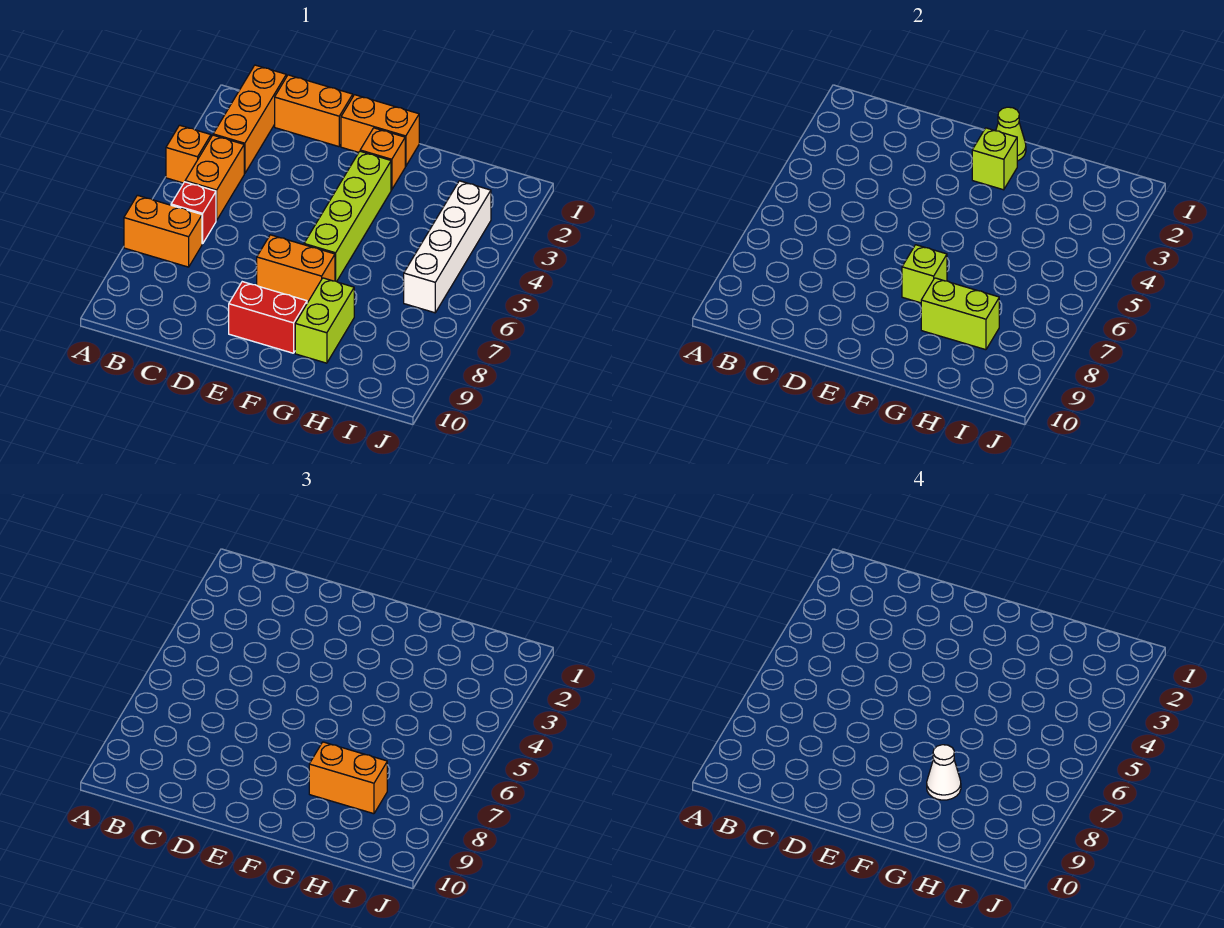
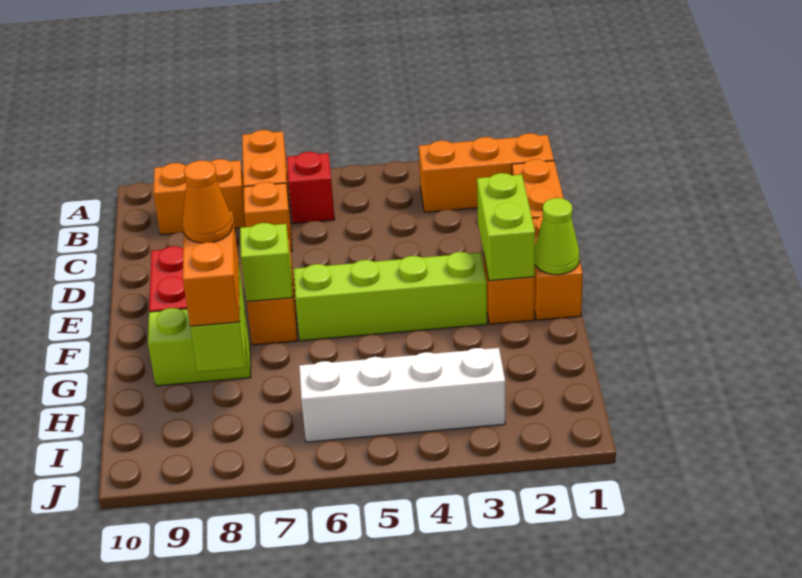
orange 1x1 brick [166,125,211,183] -> orange 1x1 brick moved to [244,182,292,251]
orange 1x2 brick [185,135,244,220] -> orange 1x2 brick moved to [153,159,246,235]
lime 1x1 brick [972,128,1017,190] -> lime 1x2 brick [477,173,535,281]
white 1x1 cone [927,745,961,800] -> orange 1x1 cone [182,160,232,243]

